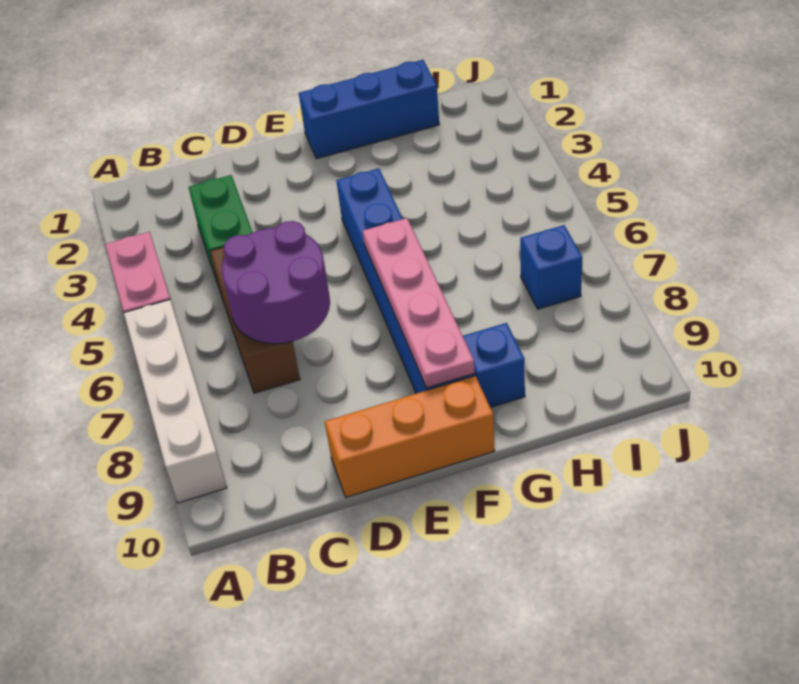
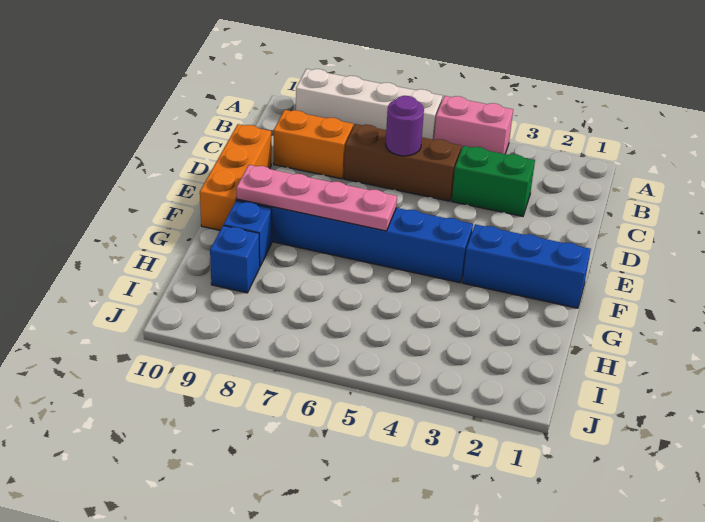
purple 2x2 round brick [222,221,330,344] -> purple 1x1 round brick [386,96,424,156]
none -> orange 1x2 brick [274,110,353,179]
blue 1x3 brick [299,60,439,159] -> blue 1x3 brick turned to [463,224,591,308]
blue 1x1 brick [520,225,583,309] -> blue 1x1 brick moved to [210,225,260,293]

